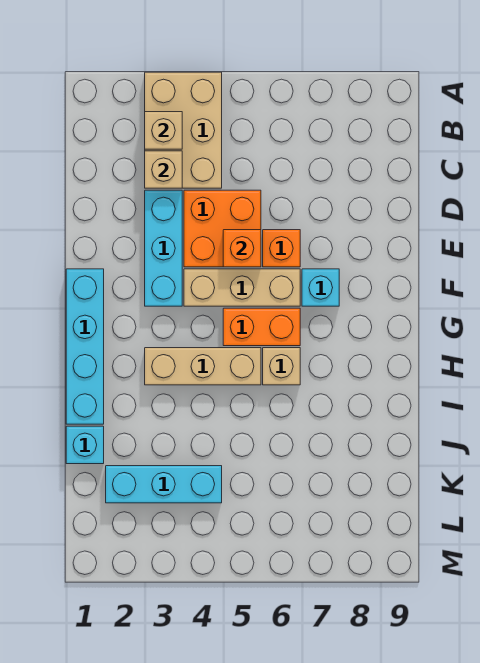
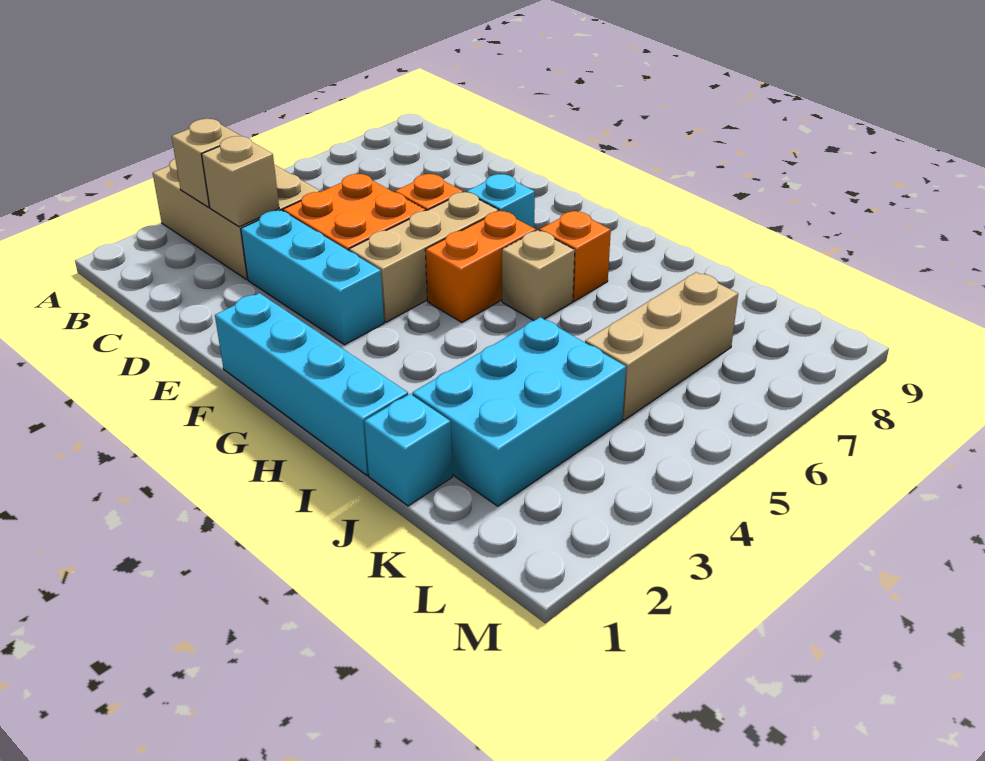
orange 1x1 brick [223,230,261,267] -> orange 1x1 brick moved to [539,211,611,301]
tan 1x3 brick [145,348,261,385] -> tan 1x3 brick moved to [585,272,738,420]
cyan 1x3 brick [106,466,222,503] -> cyan 2x3 brick [412,317,626,506]

